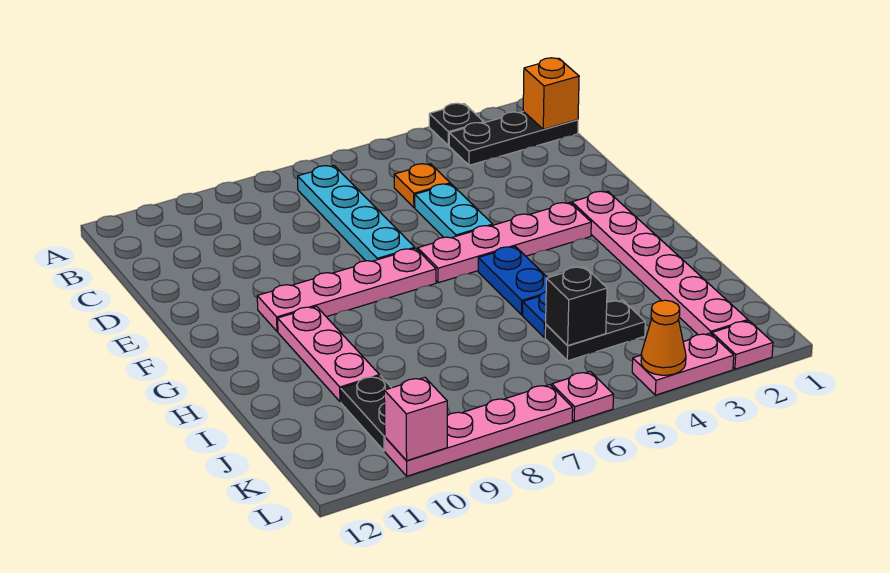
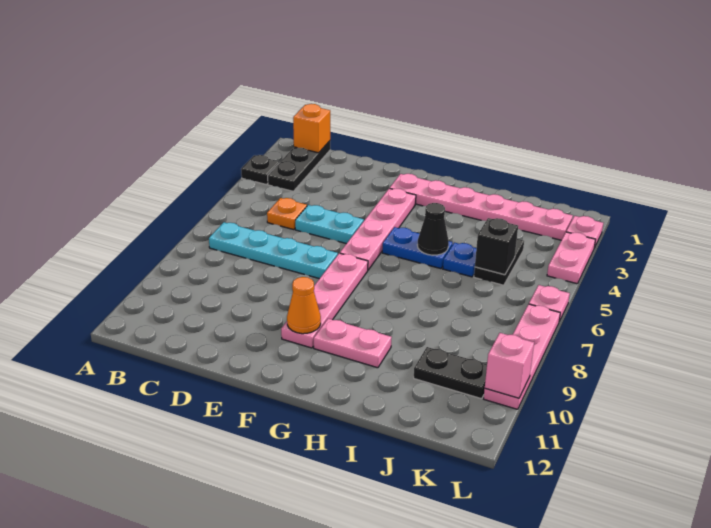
pink 1x3 plate [278,306,380,402] -> pink 1x2 plate [314,318,392,368]
none -> black 1x1 cone [417,203,449,255]
orange 1x1 cone [641,300,686,375] -> orange 1x1 cone moved to [287,277,321,334]

